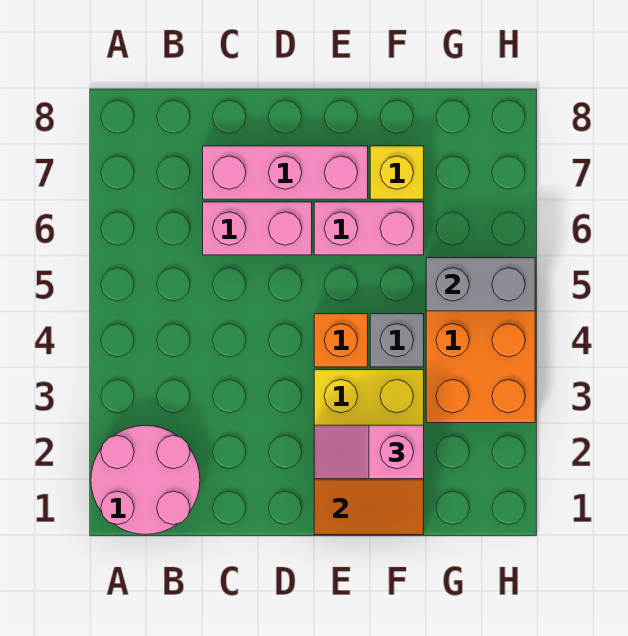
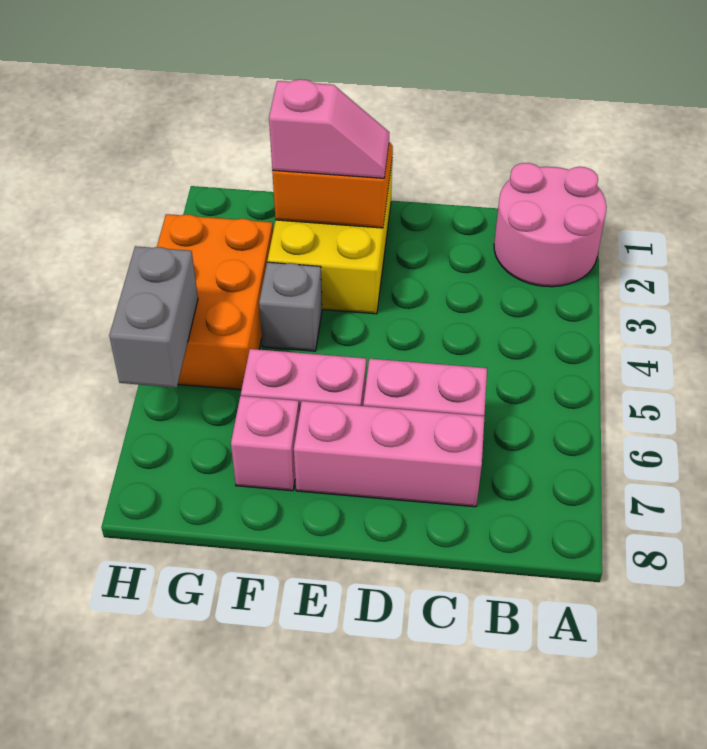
orange 1x1 brick [314,314,368,367] -> none
yellow 1x1 brick [370,146,424,199] -> pink 1x1 brick [231,396,299,491]
grey 1x2 brick [426,258,535,311] -> grey 1x2 brick turned to [109,246,198,388]

